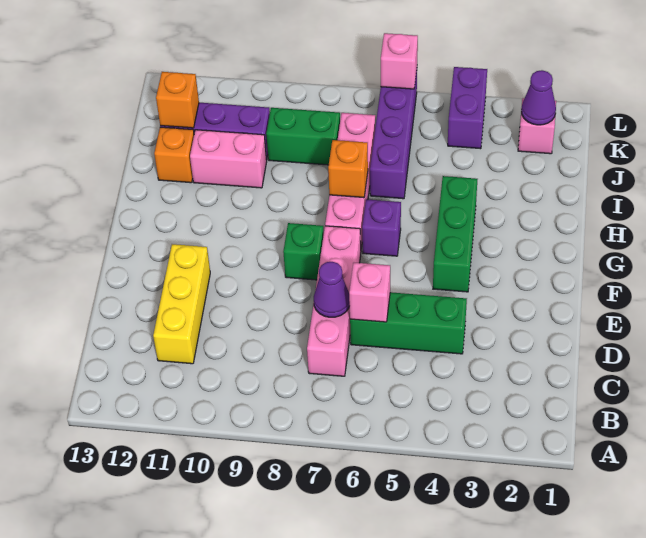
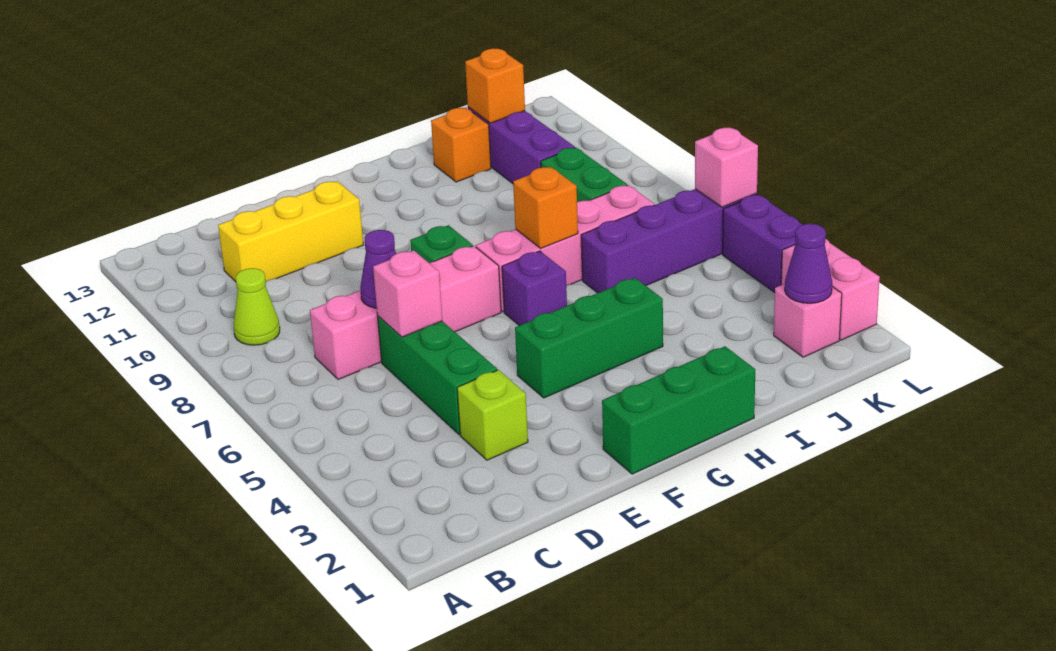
none -> lime 1x1 cone [234,268,280,345]
none -> lime 1x1 brick [457,370,528,460]
none -> green 1x3 brick [602,346,755,474]
pink 1x2 brick [190,130,267,188] -> pink 1x2 brick moved to [781,239,880,340]
purple 1x2 brick [448,67,487,149] -> purple 1x2 brick turned to [723,195,803,293]

